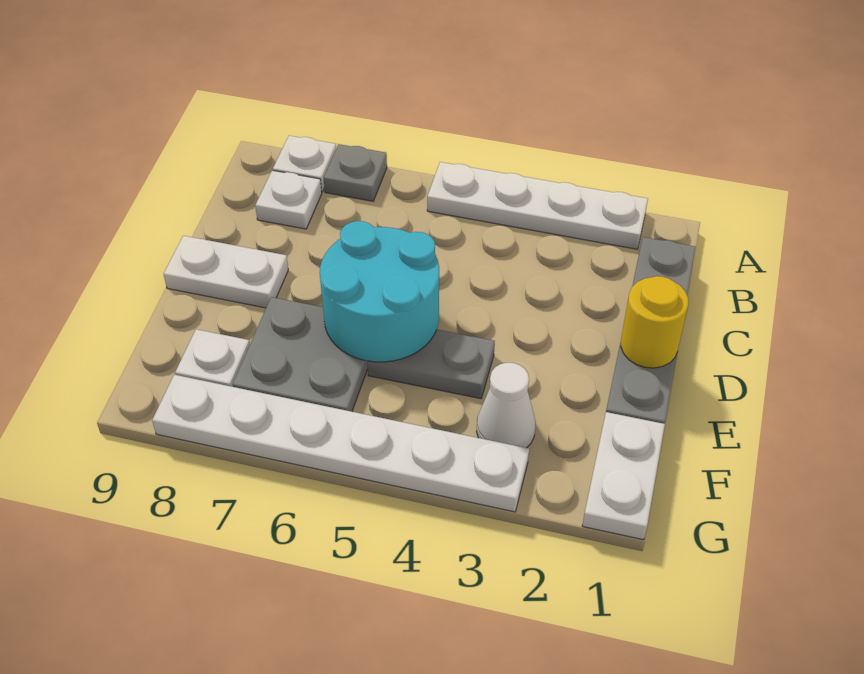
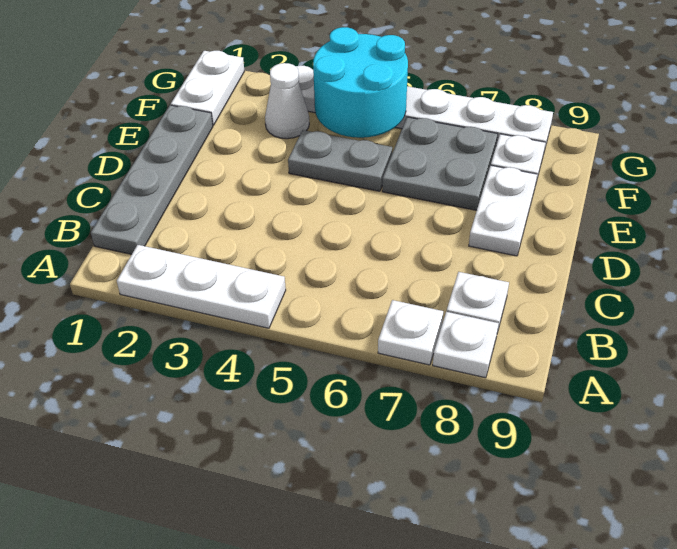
white 1x4 plate [427,162,648,249] -> white 1x3 plate [117,245,286,328]
grey 1x1 plate [324,144,387,201] -> white 1x1 plate [378,300,443,365]
yellow 1x1 round brick [621,276,688,368] -> none
cyan 2x2 round brick [320,221,439,362] -> cyan 2x2 round brick moved to [313,27,408,138]
white 1x2 plate [164,236,288,308] -> white 1x2 plate turned to [469,165,537,256]

